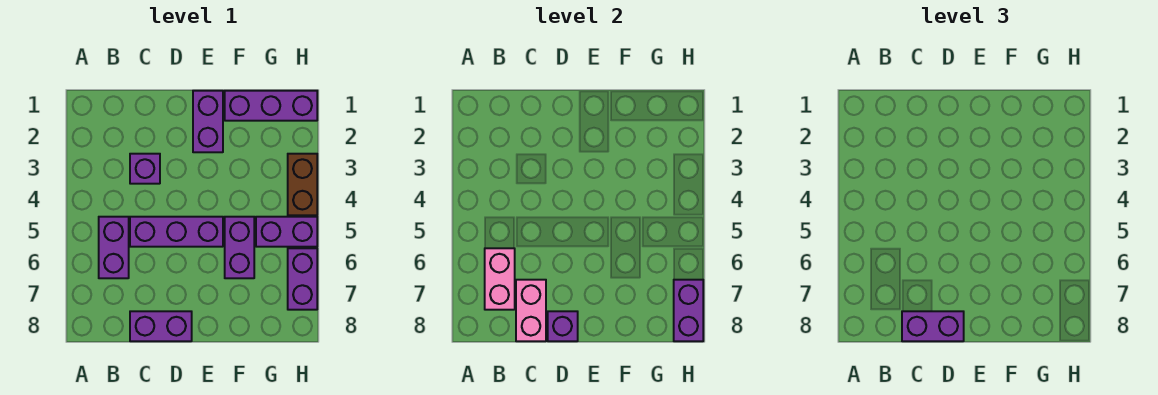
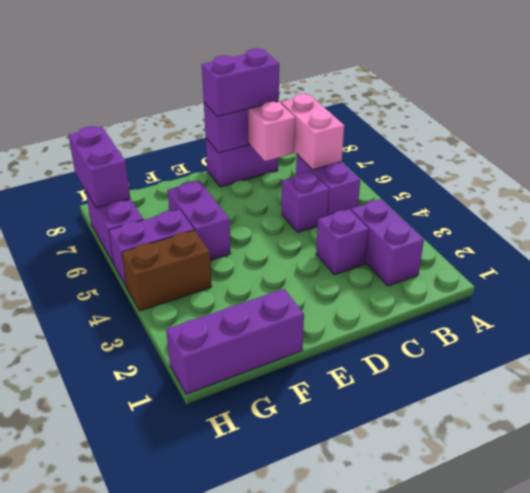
purple 1x3 brick [130,217,223,247] -> purple 1x1 brick [282,172,329,232]
purple 1x2 brick [193,91,223,152] -> purple 1x2 brick moved to [351,199,424,286]
brown 1x2 brick [288,154,317,215] -> brown 1x2 brick turned to [122,230,212,311]

